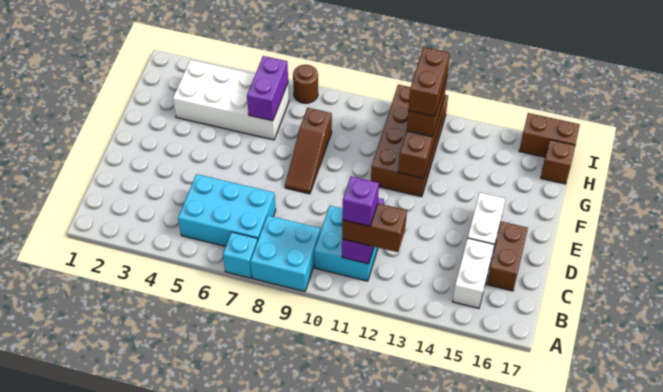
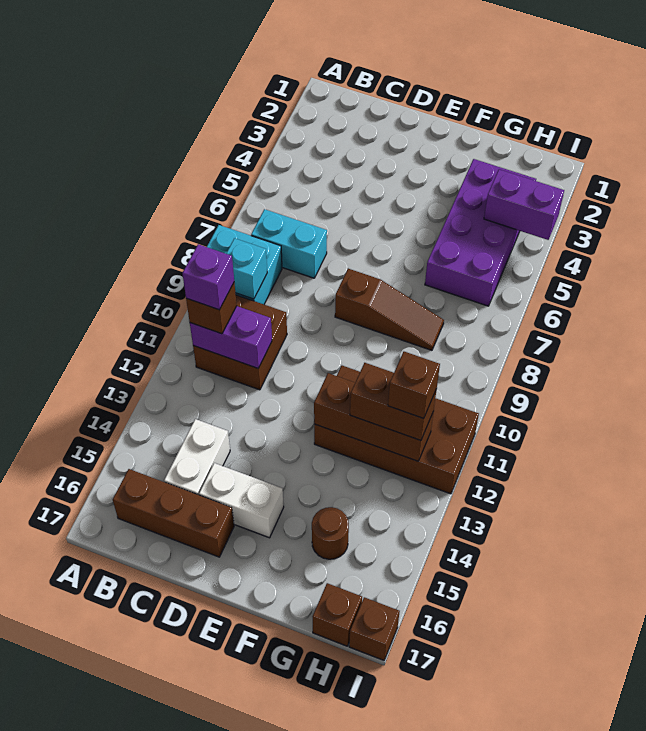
cyan 1x1 brick [223,232,258,278] -> cyan 1x1 brick moved to [226,238,267,299]
cyan 2x3 brick [178,174,276,246] -> cyan 1x2 brick [251,209,327,278]
cyan 2x2 brick [314,206,378,281] -> brown 2x2 brick [193,295,287,390]
brown 1x2 brick [342,203,407,252] -> brown 1x1 brick [186,283,237,334]
white 1x2 brick [453,238,494,308] -> white 1x2 brick turned to [164,419,230,495]
brown 1x2 brick [487,222,528,291] -> brown 1x3 brick [113,469,234,557]
brown 1x3 slope [285,108,332,194] -> brown 1x3 slope turned to [335,269,444,350]
white 2x4 brick [173,60,289,140] -> purple 2x4 brick [425,159,536,306]
purple 1x2 brick [247,56,288,121] -> purple 1x2 brick moved to [484,170,564,240]
brown 1x2 brick [408,47,450,116] -> brown 1x1 brick [388,352,440,418]
brown 1x1 round brick [293,65,318,103] -> brown 1x1 round brick moved to [312,507,349,559]
brown 1x2 brick [519,113,580,157] -> brown 1x1 brick [349,597,400,660]

